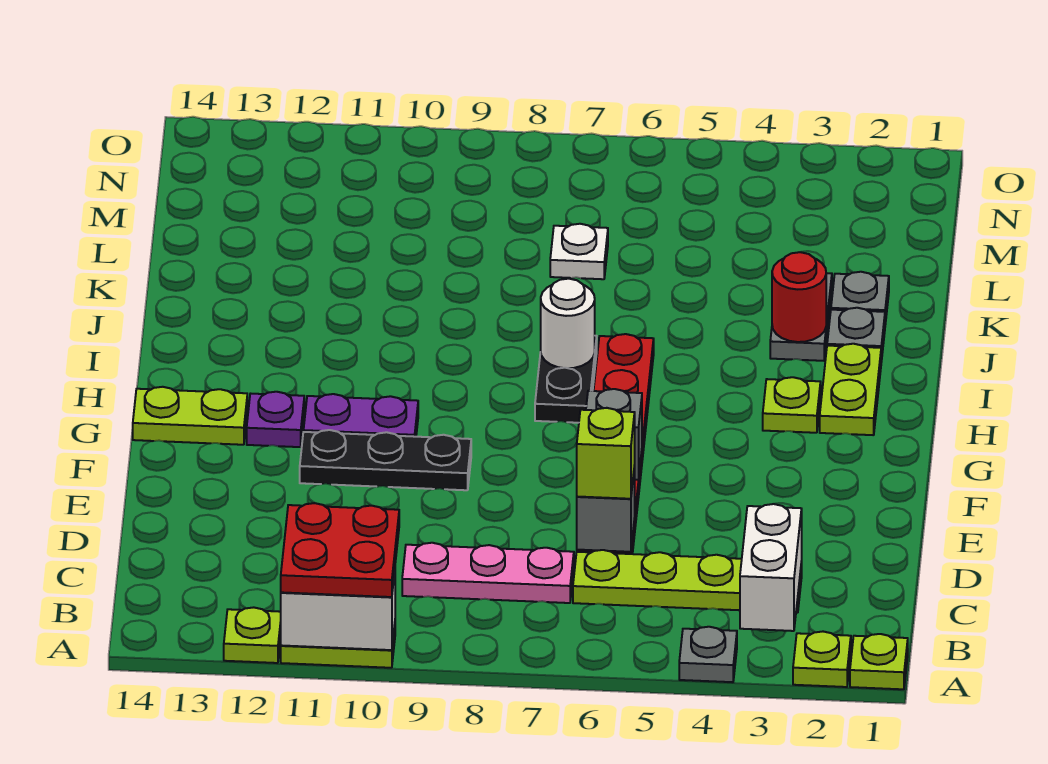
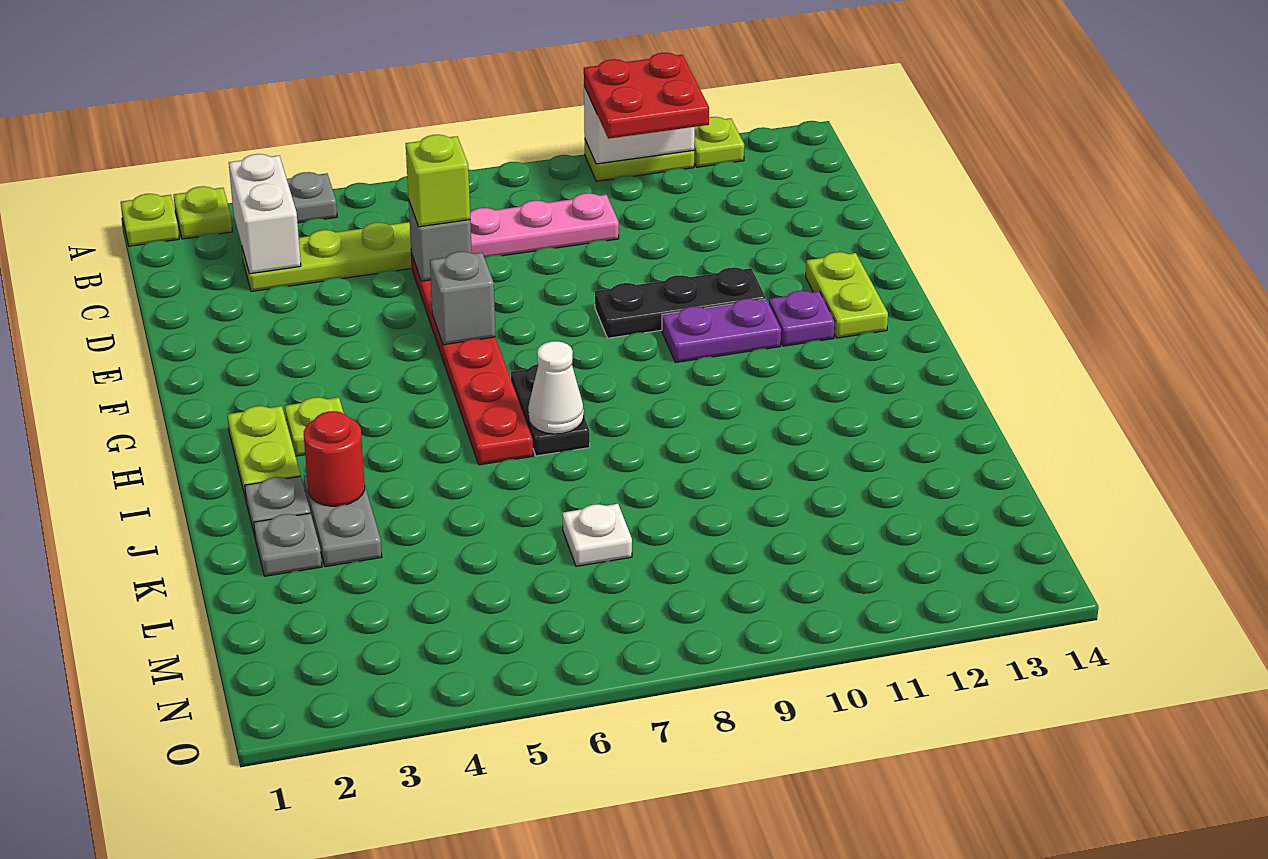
lime 1x2 plate [133,387,247,445] -> lime 1x2 plate turned to [806,252,888,338]
white 1x1 round brick [541,279,595,368] -> white 1x1 cone [528,341,584,434]

